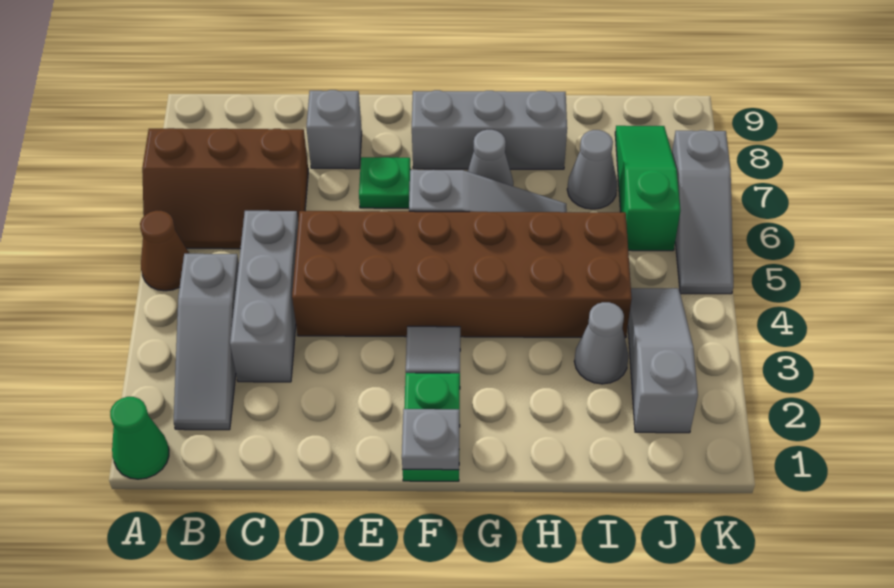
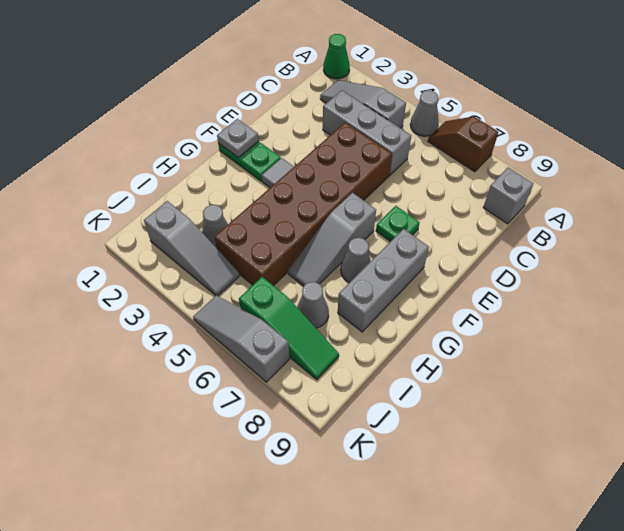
brown 1x1 cone [140,211,189,291] -> grey 1x1 cone [410,91,439,136]
brown 2x3 slope [142,128,308,249] -> brown 1x2 slope [428,117,498,172]
grey 1x1 brick [306,90,362,169] -> grey 1x1 brick moved to [483,167,534,224]

